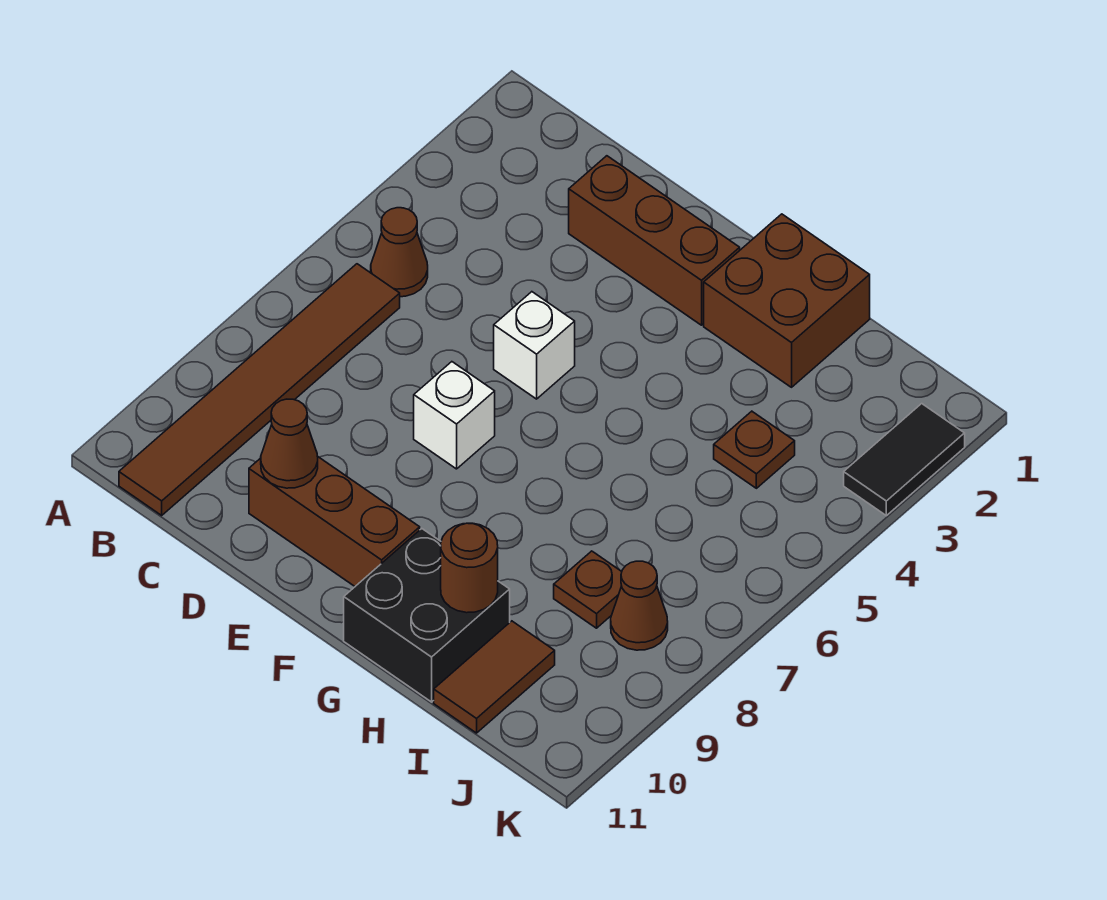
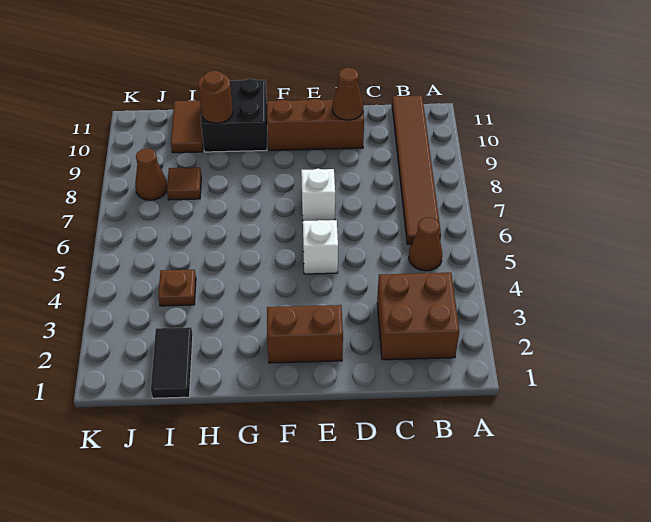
brown 1x3 brick [569,156,740,325] -> brown 1x2 brick [267,305,343,363]
brown 2x2 brick [704,214,870,387] -> brown 2x2 brick moved to [377,273,459,360]
brown 1x1 plate [554,551,622,628] -> brown 1x1 tile [167,167,201,200]
black 1x2 tile [844,404,965,516] -> black 1x2 tile moved to [151,327,193,398]

